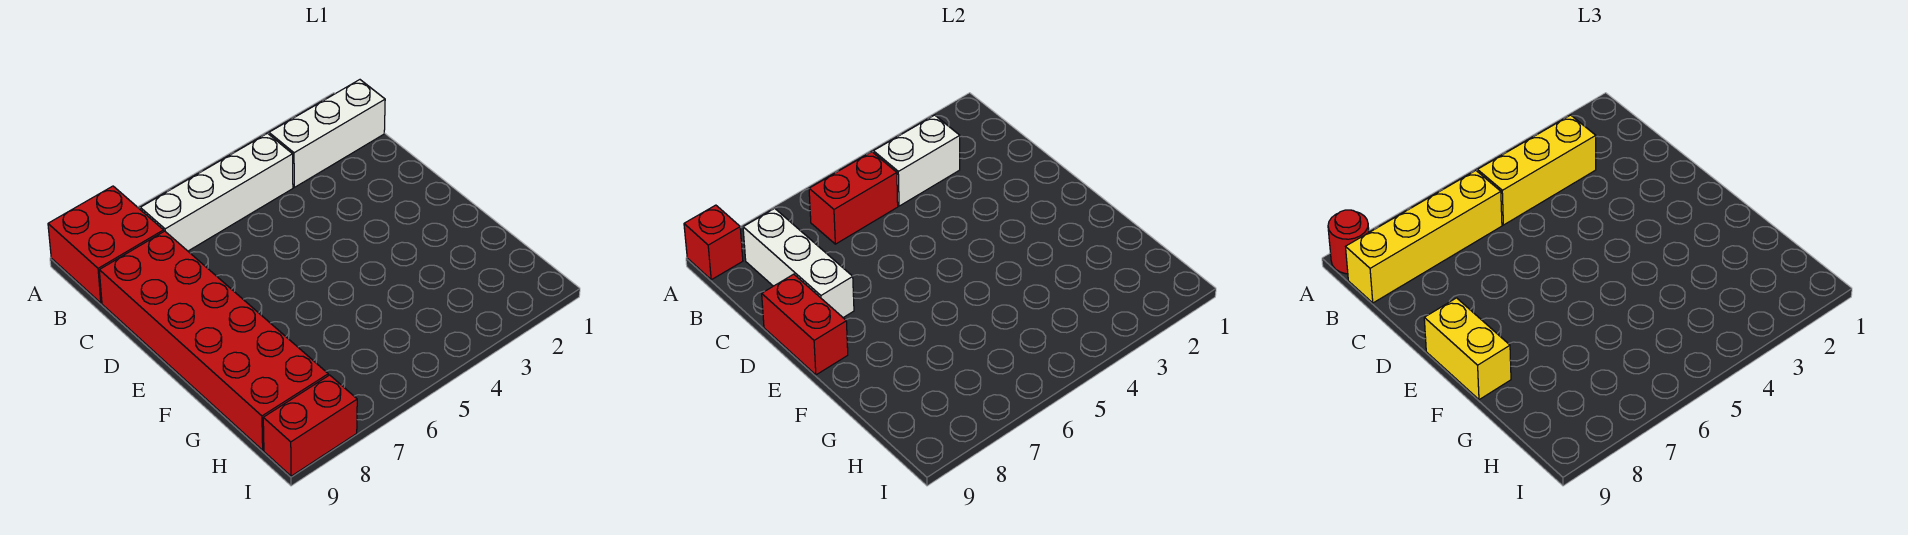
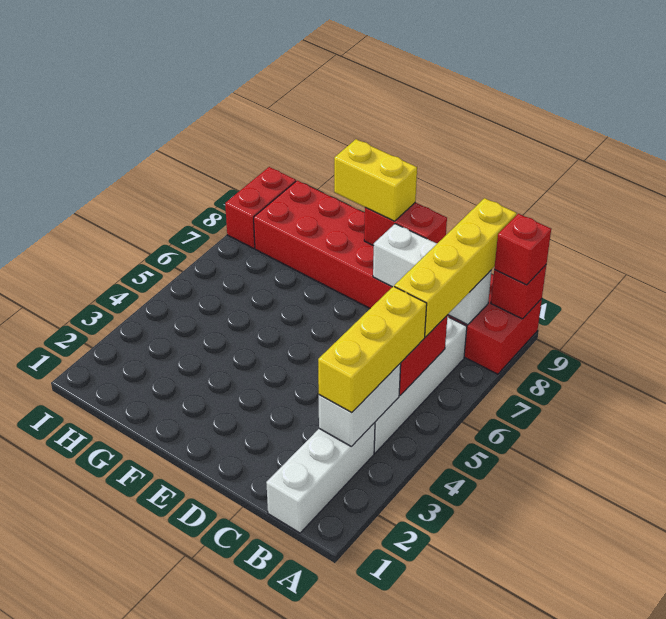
red 1x1 round brick [1328,210,1369,274] -> red 1x1 brick [494,214,551,285]

